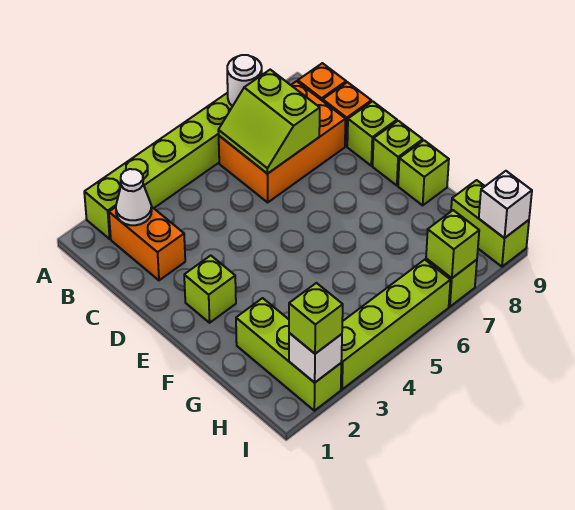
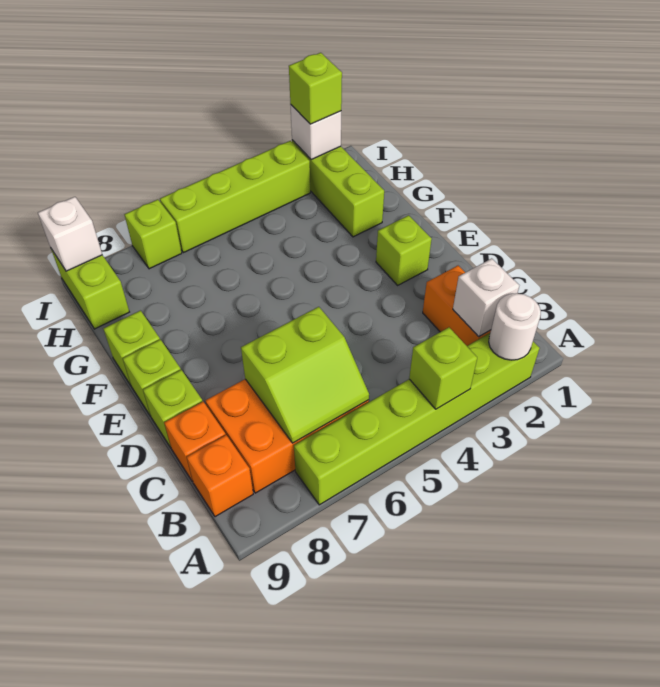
white 1x1 round brick [227,55,262,106] -> white 1x1 round brick moved to [489,293,541,360]
white 1x1 cone [116,169,152,225] -> white 1x1 brick [453,258,519,337]
lime 2x2 slope [218,70,320,174] -> lime 2x2 slope turned to [241,307,369,443]
lime 1x1 brick [426,210,479,278] -> lime 1x1 brick moved to [409,327,477,409]

